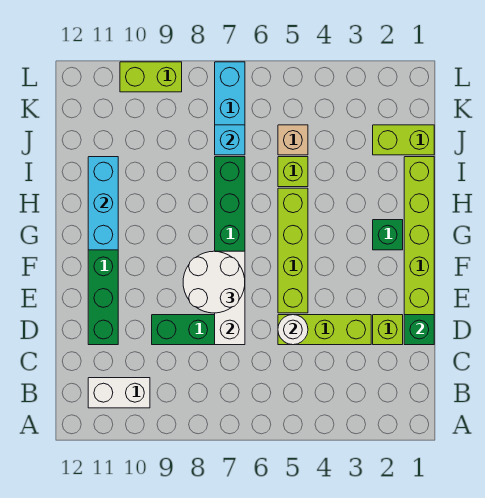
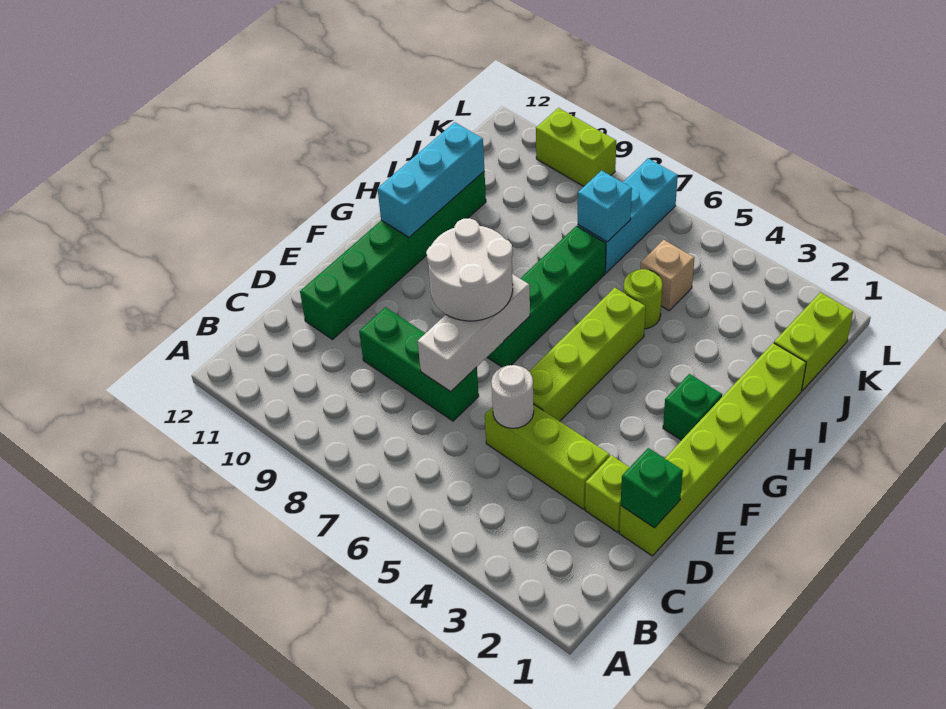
white 1x2 brick [88,378,150,408] -> none
lime 1x1 brick [278,157,308,187] -> lime 1x1 round brick [623,269,663,329]
lime 1x2 brick [373,125,434,155] -> lime 1x2 brick turned to [774,292,853,391]

